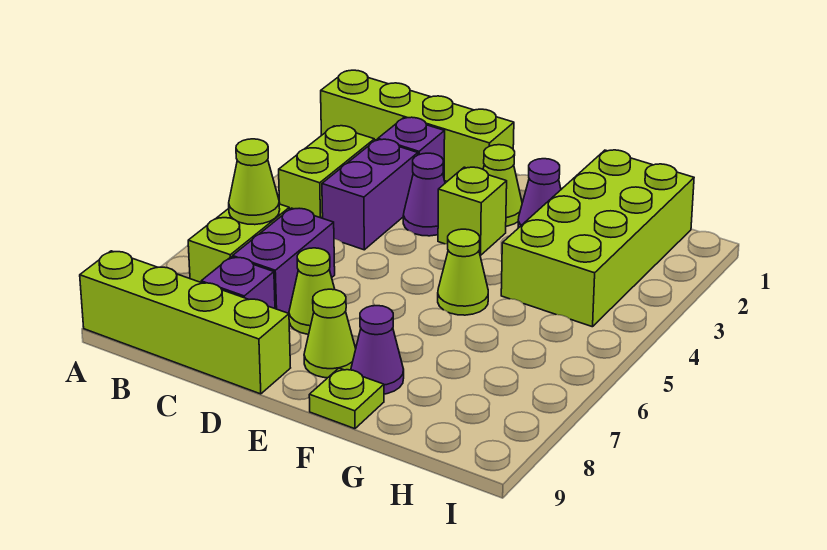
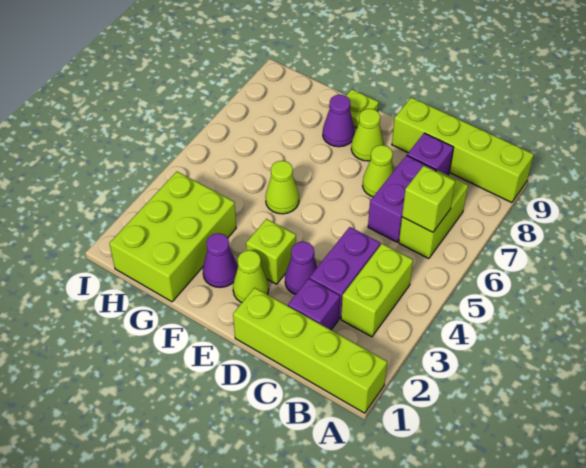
lime 1x1 cone [229,139,280,225] -> lime 1x1 brick [402,166,455,232]
lime 2x4 brick [501,150,694,327] -> lime 2x3 brick [109,172,236,302]

